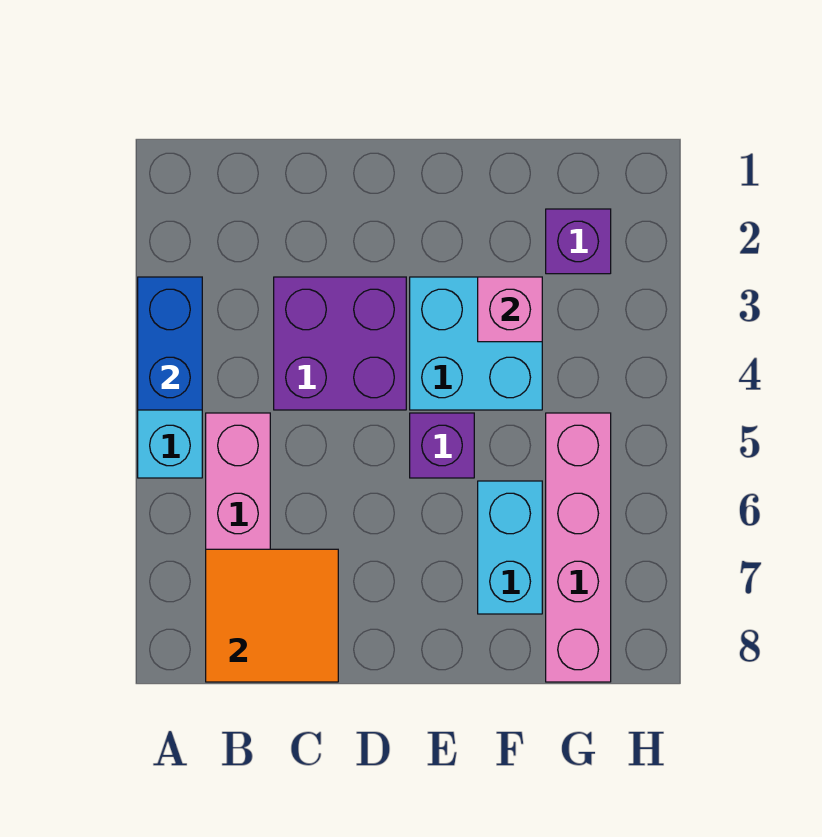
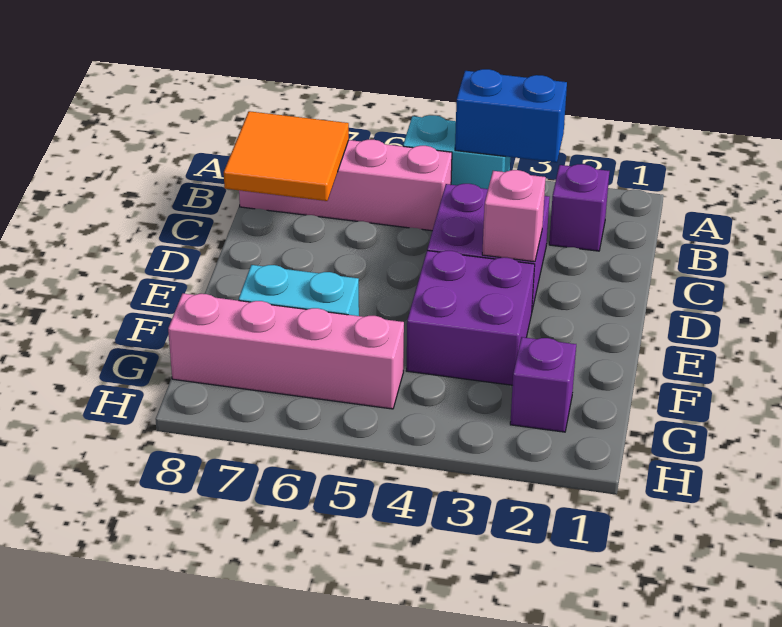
cyan 2x2 brick [410,277,542,410] -> purple 2x2 brick [406,251,535,385]
purple 1x1 brick [410,413,474,478] -> purple 1x1 brick moved to [549,164,609,251]
pink 1x1 brick [478,277,542,342] -> pink 1x1 brick moved to [482,170,546,262]

